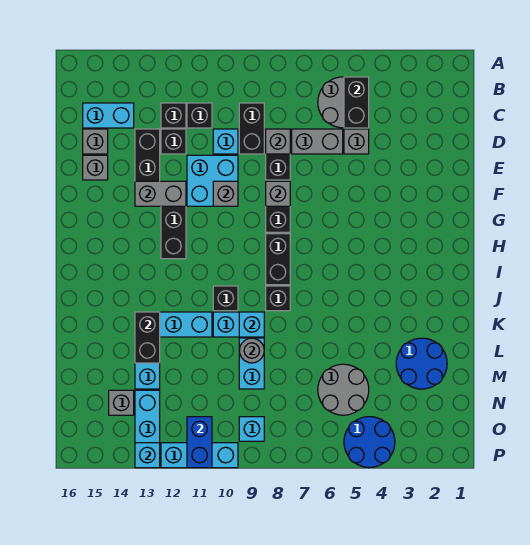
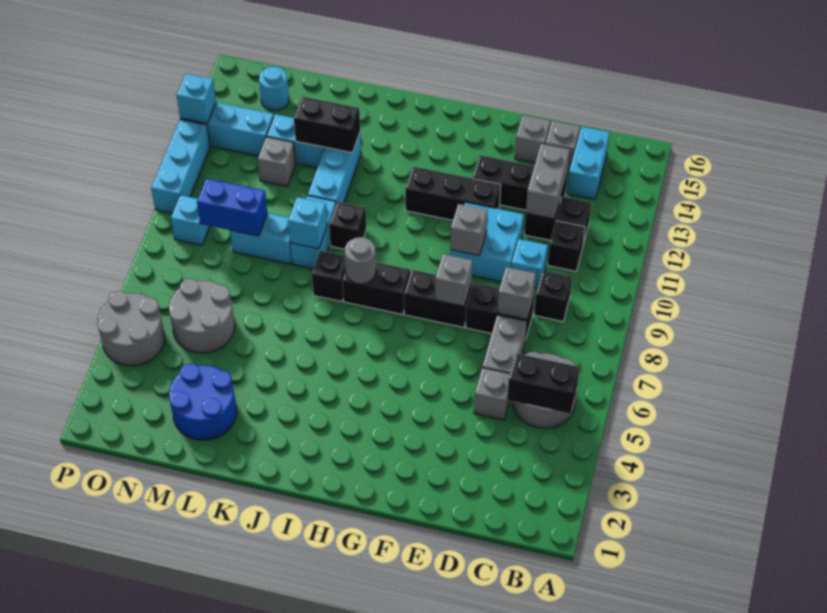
black 1x2 brick [239,103,264,154] -> black 1x1 brick [534,270,572,321]
grey 1x2 brick [135,181,186,206] -> grey 1x2 brick moved to [526,144,570,219]
grey 1x1 round brick [239,338,264,363] -> grey 1x1 round brick moved to [345,237,376,284]
grey 1x1 brick [109,390,134,415] -> grey 1x1 brick moved to [258,137,296,186]
none -> cyan 1x1 round brick [259,67,289,111]
blue 2x2 round brick [344,417,395,468] -> grey 2x2 round brick [98,291,165,366]
blue 1x2 brick [187,417,212,468] -> blue 1x2 brick moved to [197,178,267,236]

